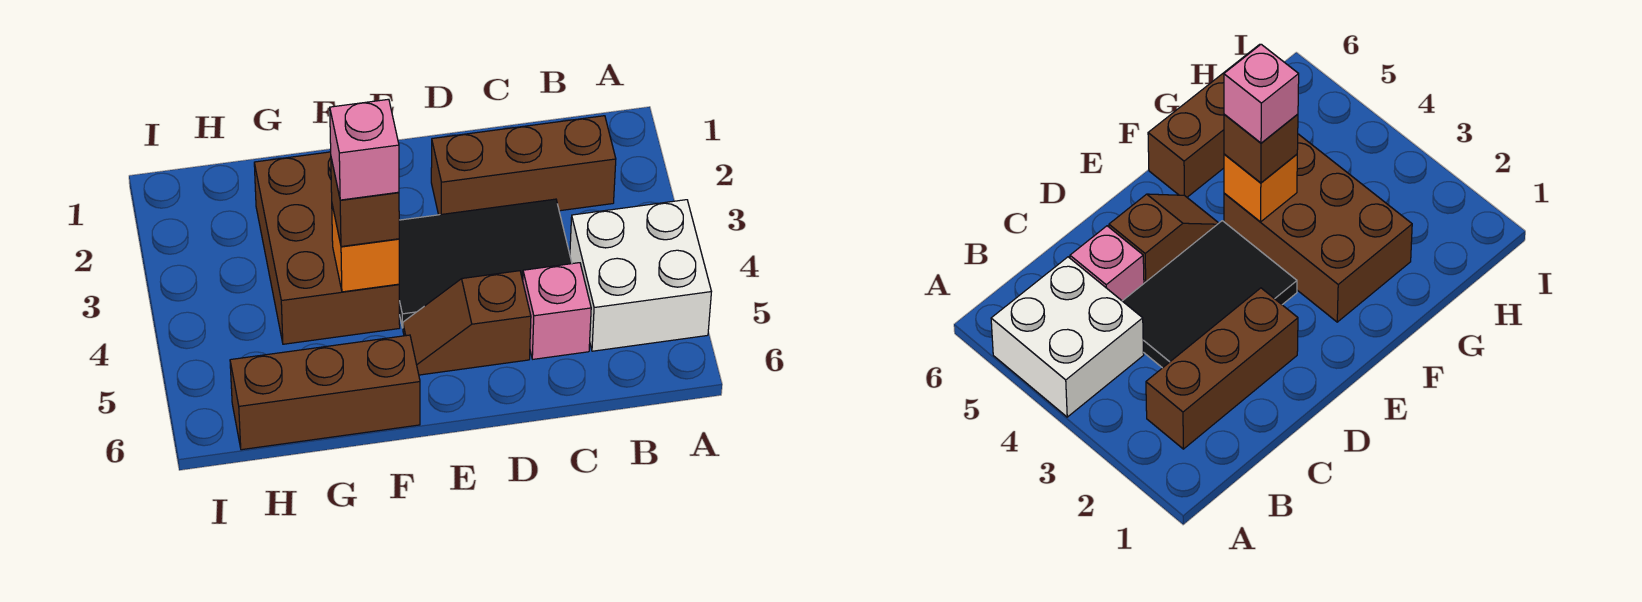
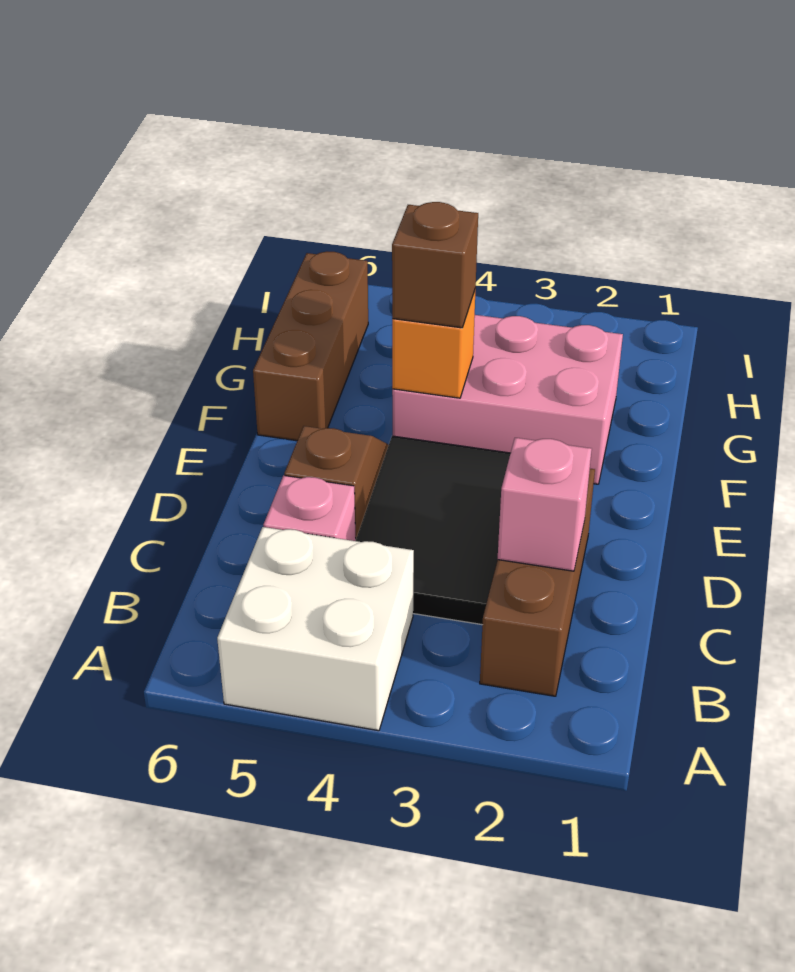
brown 2x3 brick [254,152,400,344] -> pink 2x3 brick [392,315,623,484]
pink 1x1 brick [330,99,399,200] -> pink 1x1 brick moved to [498,438,592,571]

